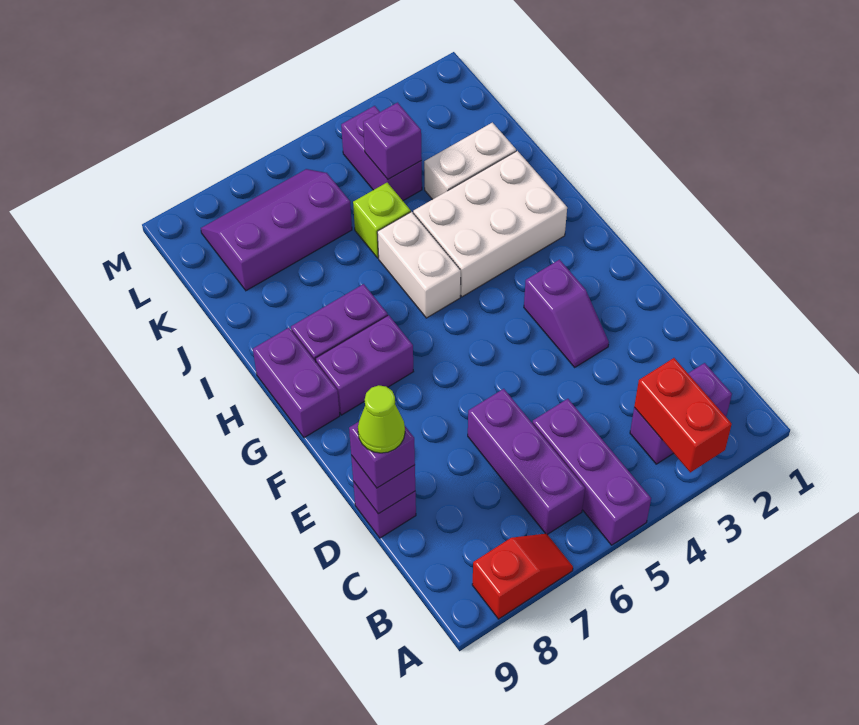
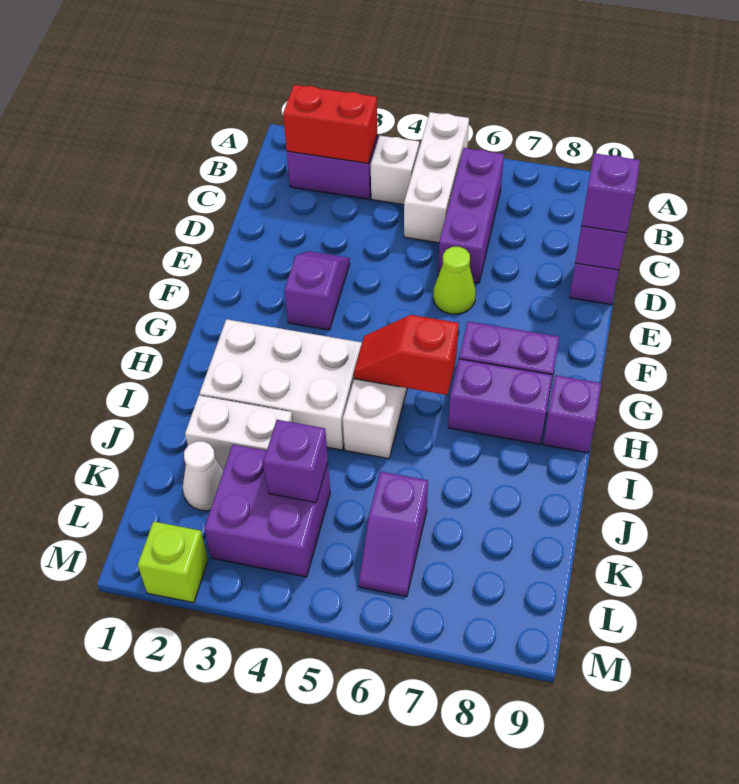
red 1x2 brick [634,358,732,472] -> red 1x2 brick turned to [283,85,377,163]
purple 1x3 brick [532,399,651,545] -> white 1x3 brick [404,112,469,243]
red 1x2 slope [472,534,573,619] -> red 1x2 slope moved to [354,315,458,395]
none -> white 1x1 brick [371,136,419,205]
lime 1x1 cone [358,385,405,453] -> lime 1x1 cone moved to [433,247,476,314]
purple 1x2 brick [253,328,340,438] -> purple 1x1 brick [543,375,601,453]
lime 1x1 brick [353,183,411,258] -> lime 1x1 brick moved to [138,521,208,603]
none -> white 1x1 cone [183,441,224,511]
purple 1x2 brick [341,106,422,201] -> purple 2x2 brick [204,445,330,577]
purple 2x3 slope [201,169,352,291] -> purple 1x2 slope [359,472,428,597]

